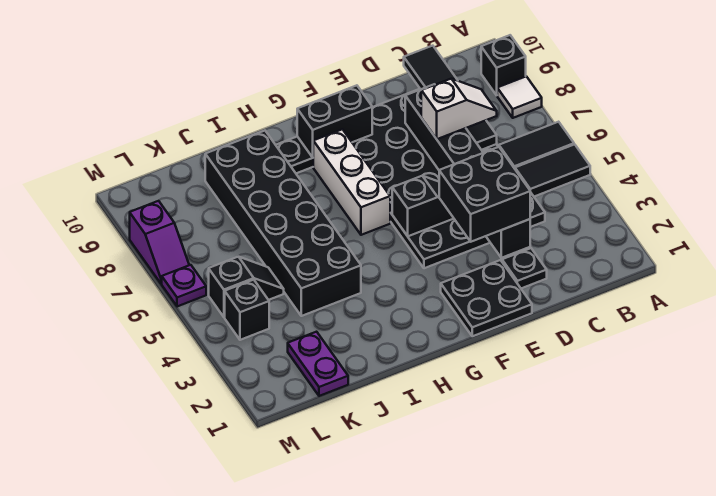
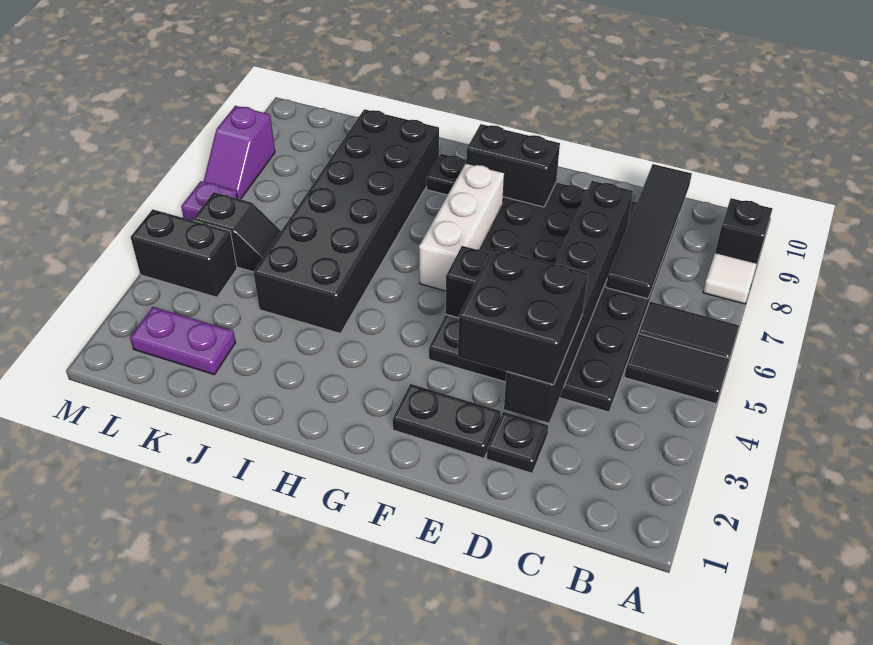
white 1x2 slope [421,79,497,139] -> none
black 2x2 plate [441,260,532,336] -> black 1x2 plate [393,384,501,458]
purple 1x2 plate [288,332,348,396] -> purple 1x2 plate turned to [130,307,236,374]
black 1x1 brick [225,280,269,340] -> black 1x2 brick [131,209,237,297]

